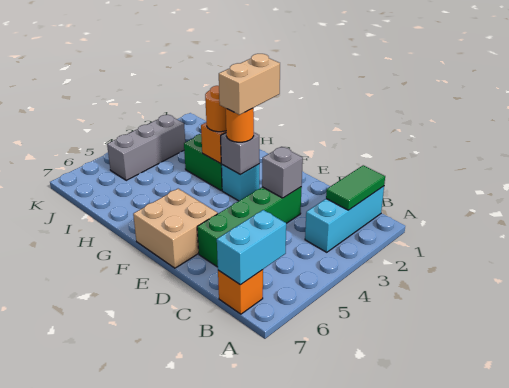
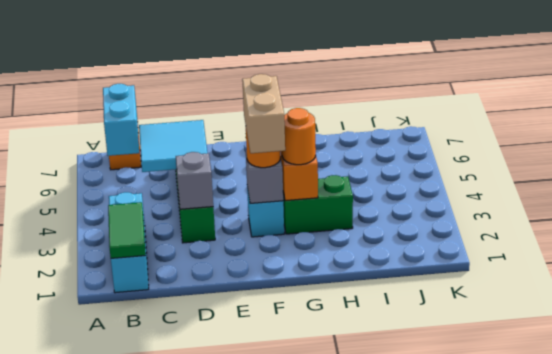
none -> cyan 2x2 tile [139,120,207,172]
tan 2x2 brick [133,189,218,268] -> none
grey 1x3 brick [107,115,185,180] -> none

